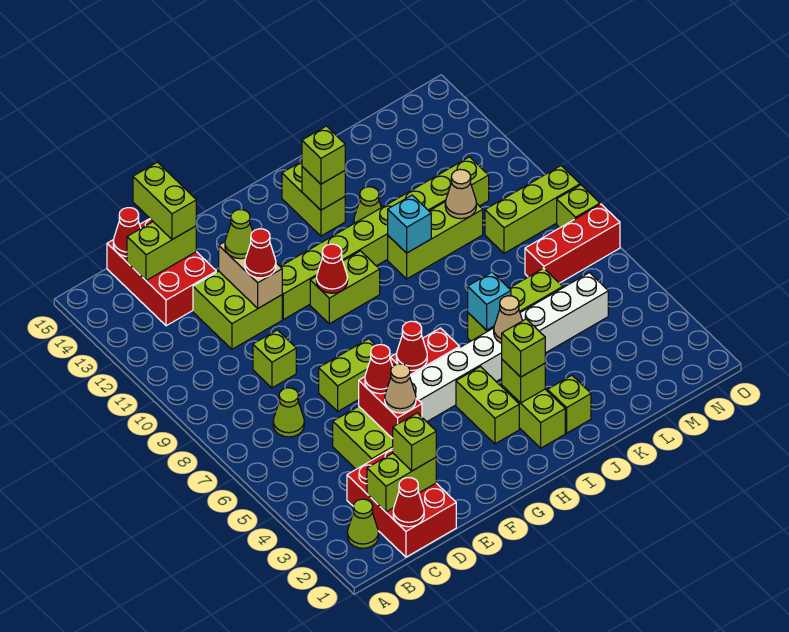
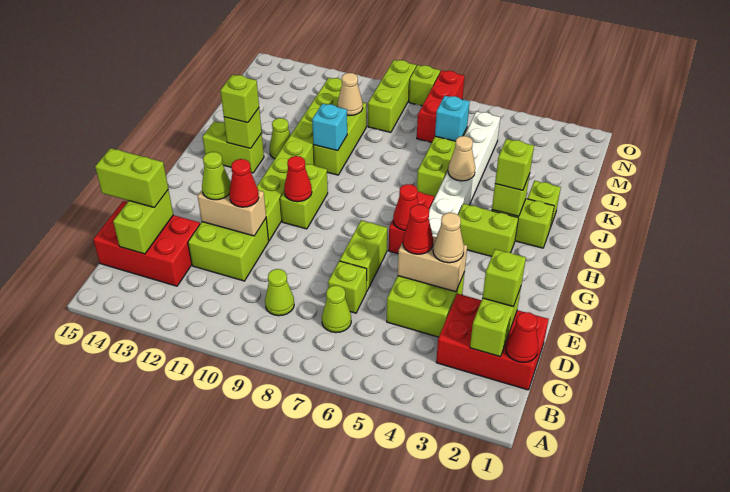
lime 1x1 cone [347,499,378,548] -> lime 1x1 cone moved to [265,269,294,316]
red 1x1 cone [113,208,141,256] -> none
lime 1x1 brick [253,330,296,388] -> lime 1x1 brick moved to [328,261,367,313]
red 1x2 brick [359,377,422,439] -> tan 1x2 brick [398,236,467,292]
cyan 1x1 brick [468,272,511,330] -> cyan 1x1 brick moved to [435,96,469,141]

